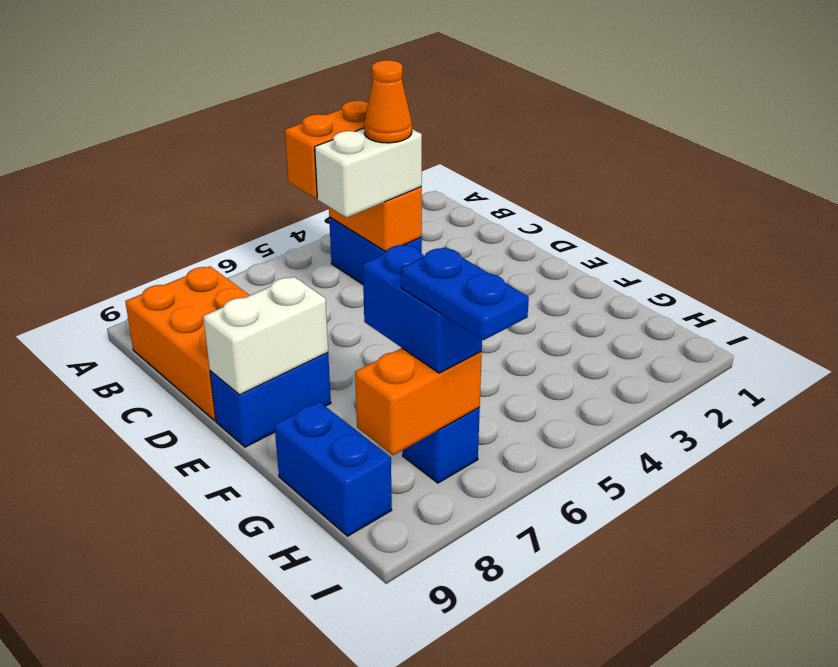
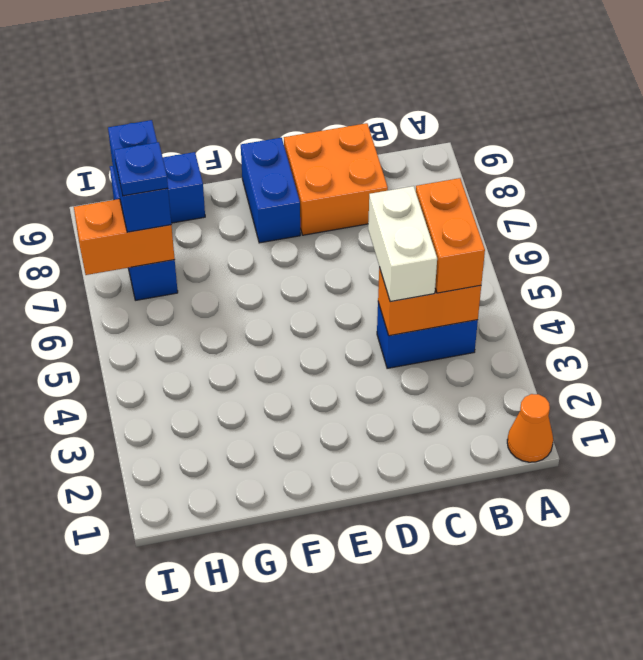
orange 2x3 brick [125,266,250,420] -> orange 2x2 brick [284,123,388,235]
orange 1x1 cone [364,60,412,143] -> orange 1x1 cone moved to [507,394,553,462]
white 1x2 brick [203,277,328,395] -> none
blue 1x2 brick [363,245,482,373] -> blue 1x2 brick turned to [108,120,171,232]
orange 1x2 brick [355,348,482,455] -> orange 1x2 brick turned to [74,199,175,275]
blue 1x2 plate [401,248,529,340] -> blue 1x1 plate [114,142,168,196]

